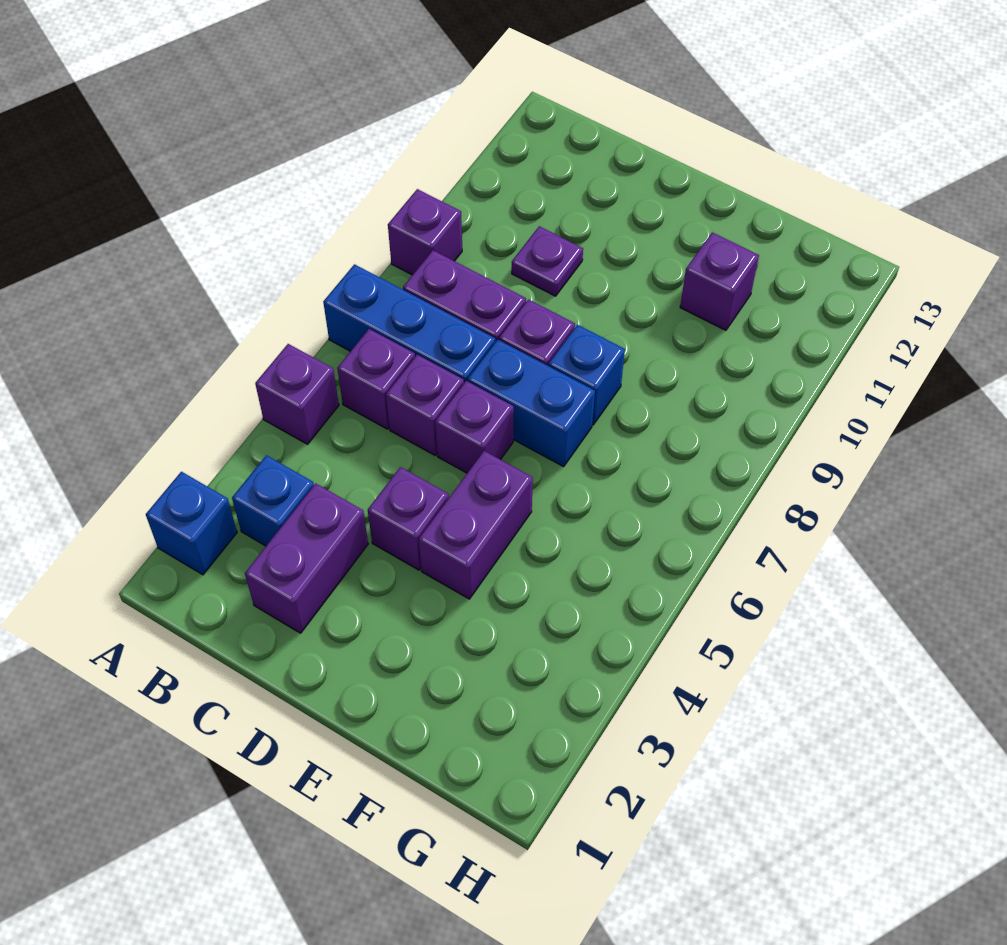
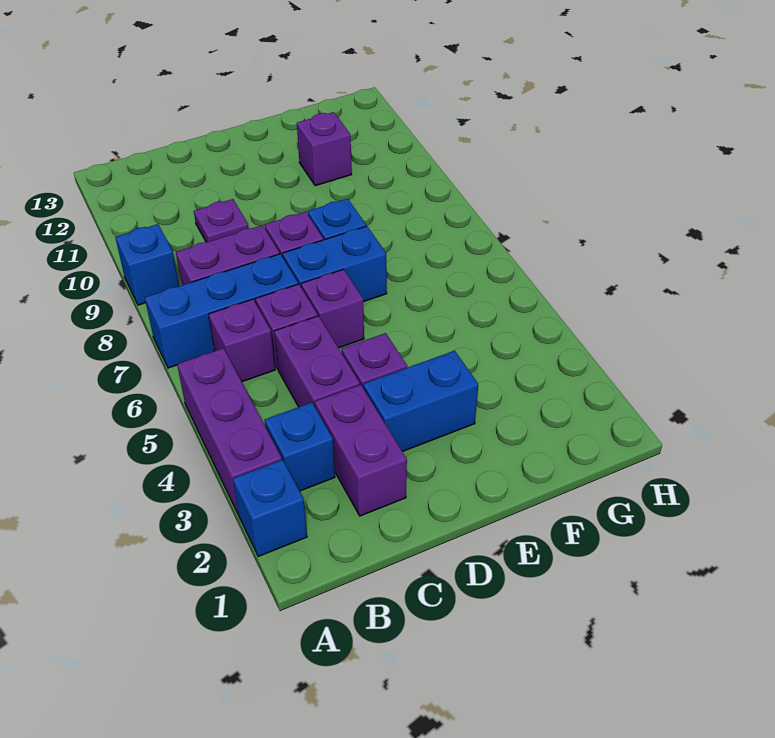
purple 1x1 brick [255,344,339,444] -> purple 1x3 brick [177,348,282,515]
purple 1x1 brick [388,189,462,275] -> blue 1x1 brick [115,224,179,305]
none -> blue 1x2 brick [363,351,478,452]
purple 1x2 brick [419,451,533,599] -> purple 1x2 brick moved to [274,316,360,407]

